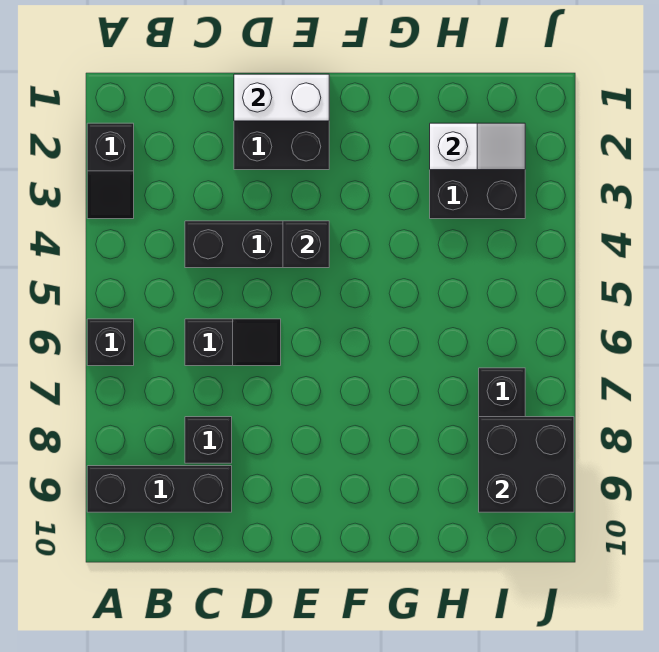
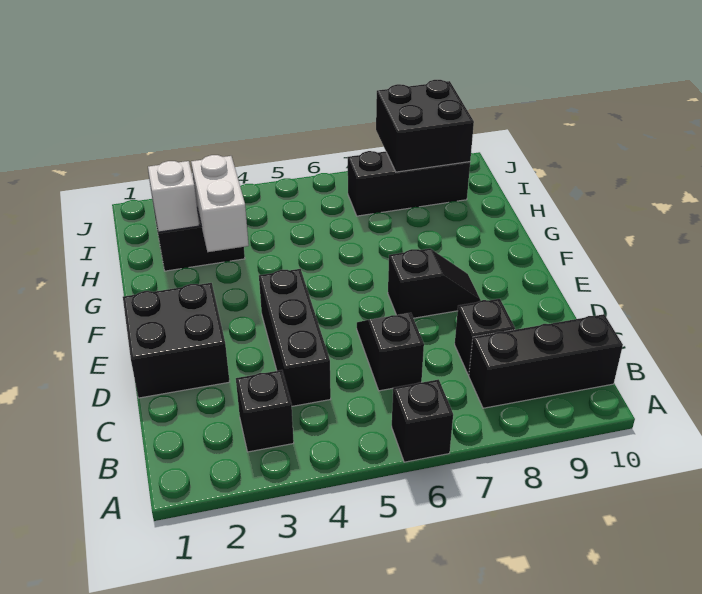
black 1x2 slope [87,123,134,219] -> black 1x2 slope moved to [388,248,481,318]
black 1x3 brick [87,466,232,512] -> black 1x3 brick turned to [469,314,623,408]
white 1x2 brick [234,74,329,121] -> white 1x2 brick moved to [191,155,249,252]
black 1x1 brick [283,221,329,268] -> black 1x1 brick moved to [236,370,294,452]

